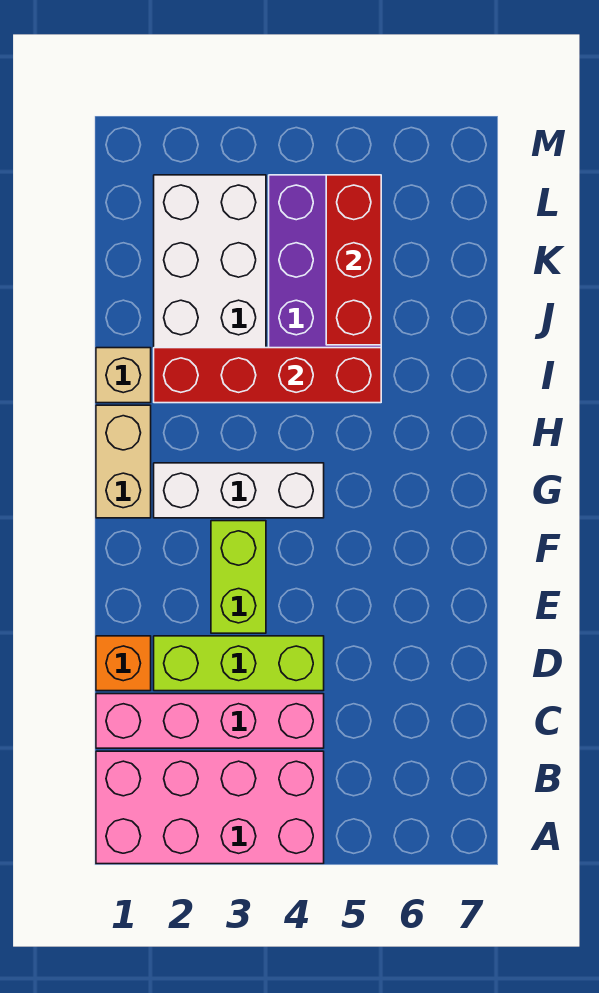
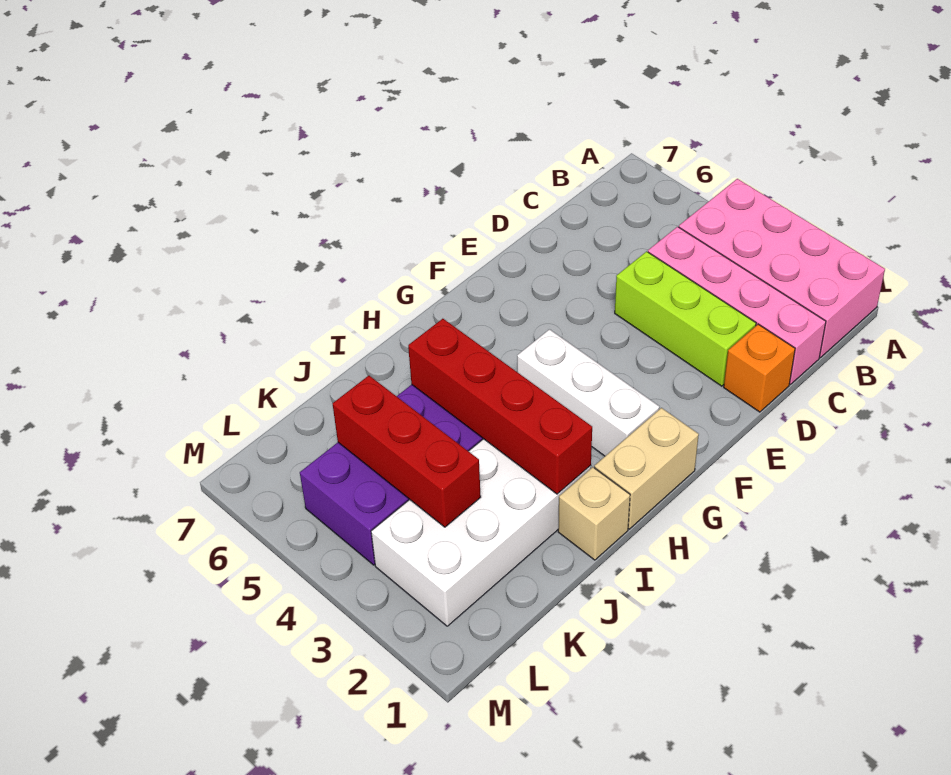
lime 1x2 brick [211,521,266,633] -> none
red 1x3 brick [326,175,381,345] -> red 1x3 brick turned to [333,376,481,527]

